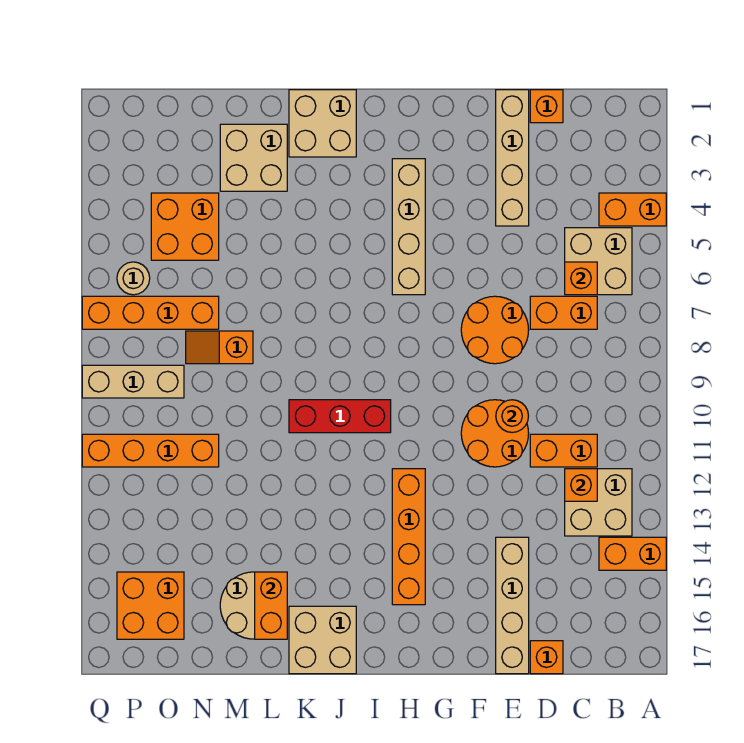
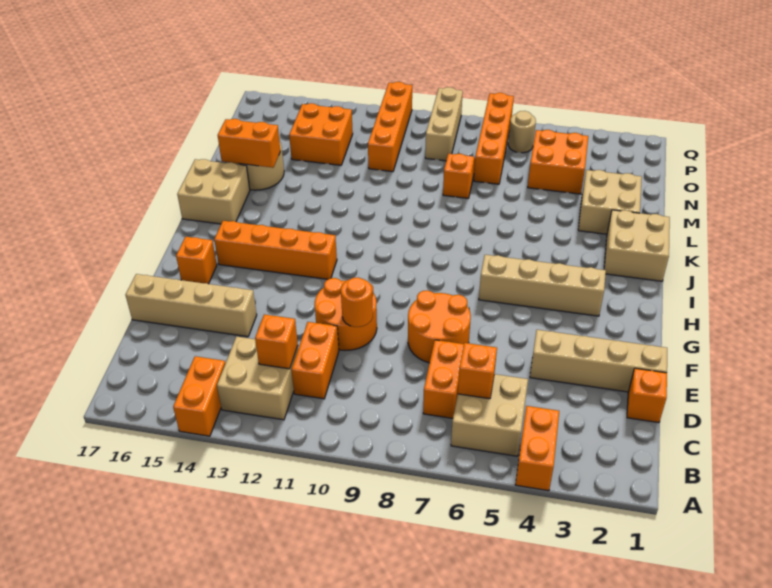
orange 1x1 brick [530,641,563,674] -> orange 1x1 brick moved to [176,237,217,284]
red 1x3 brick [289,400,391,433] -> none
orange 2x2 brick [117,572,184,639] -> orange 2x2 brick moved to [289,103,353,165]

